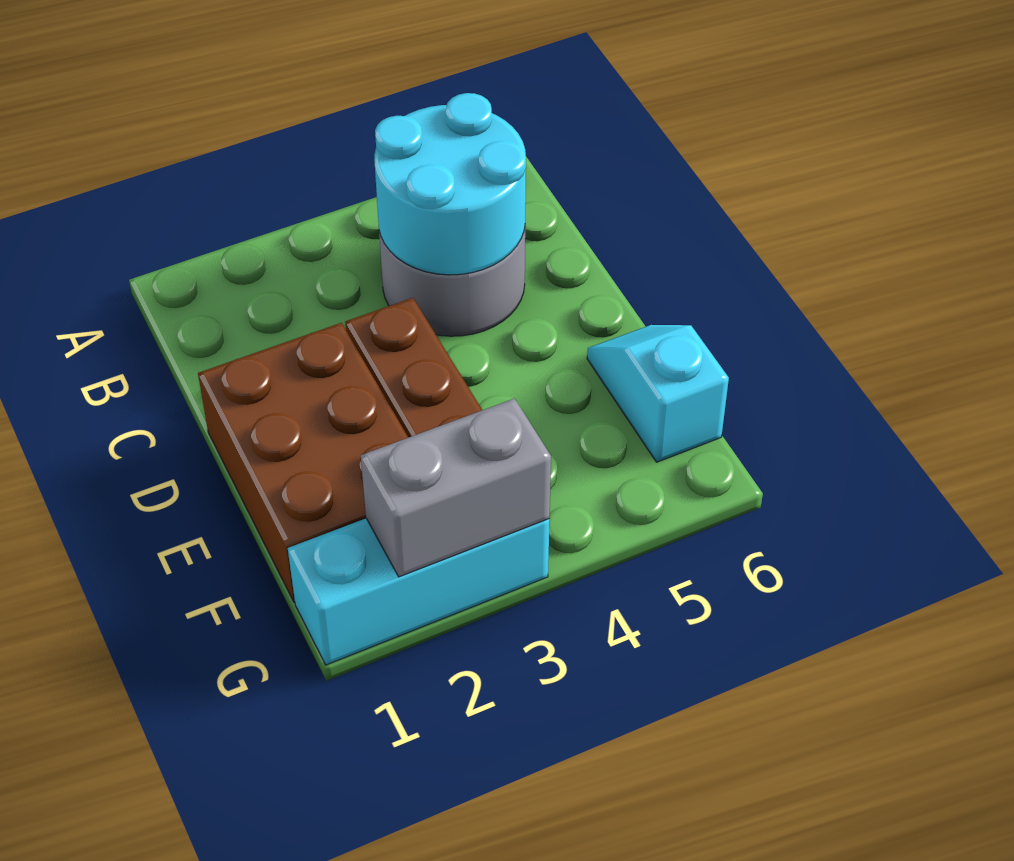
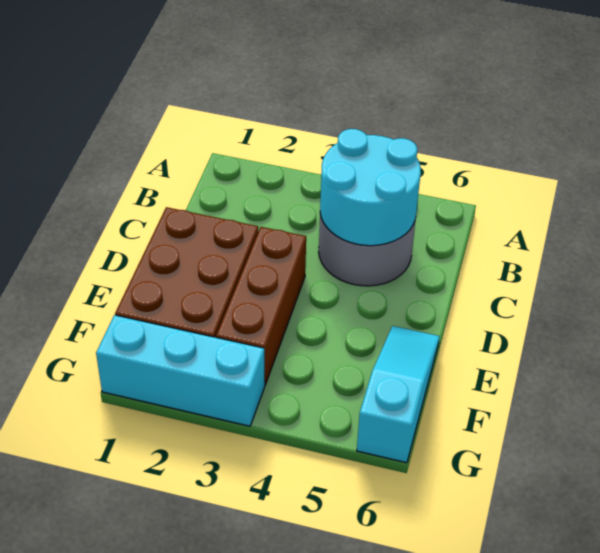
cyan 1x2 slope [587,325,729,462] -> cyan 1x3 slope [357,326,440,463]
grey 1x2 brick [361,398,551,577] -> none

